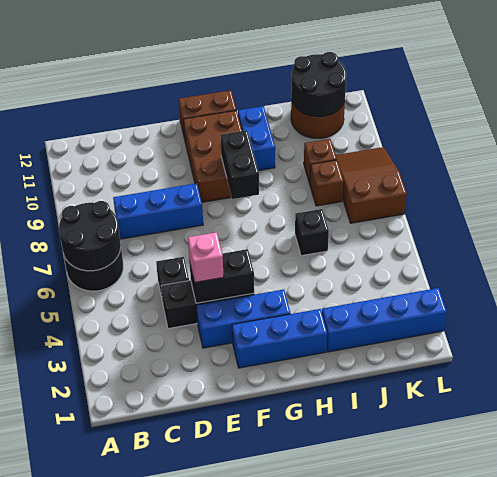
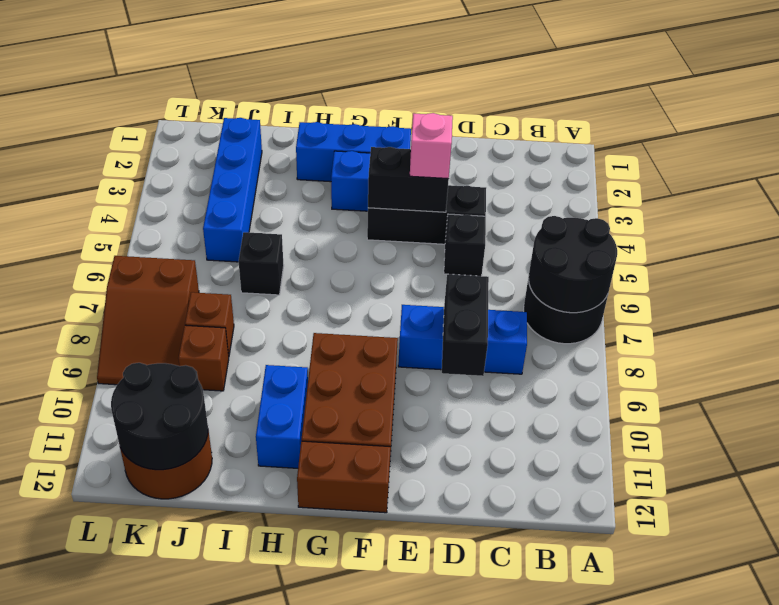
black 1x2 brick [220,130,259,199] -> black 1x2 brick moved to [442,274,489,376]
blue 1x4 brick [322,288,447,352] -> blue 1x4 brick turned to [203,118,262,262]

